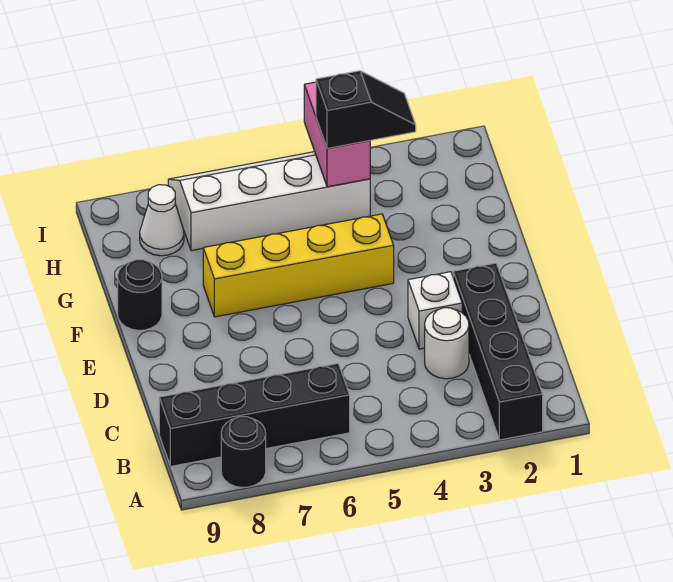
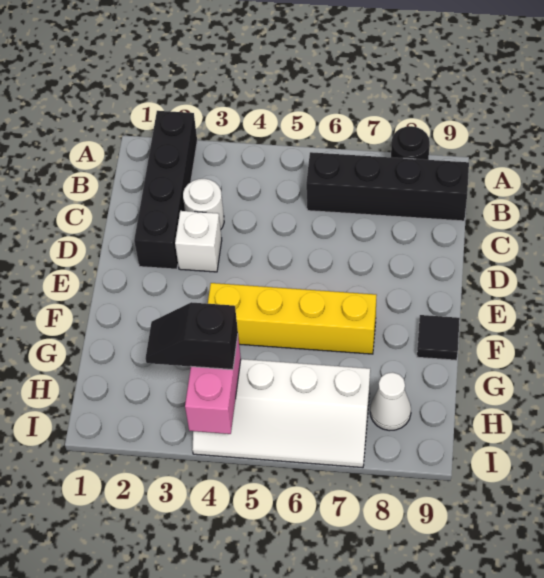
black 1x1 round brick [118,260,162,330] -> black 1x1 tile [417,315,460,360]

